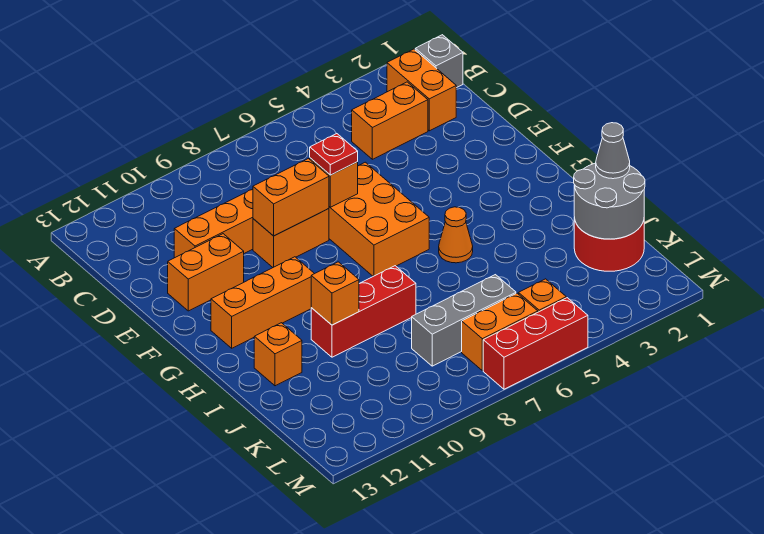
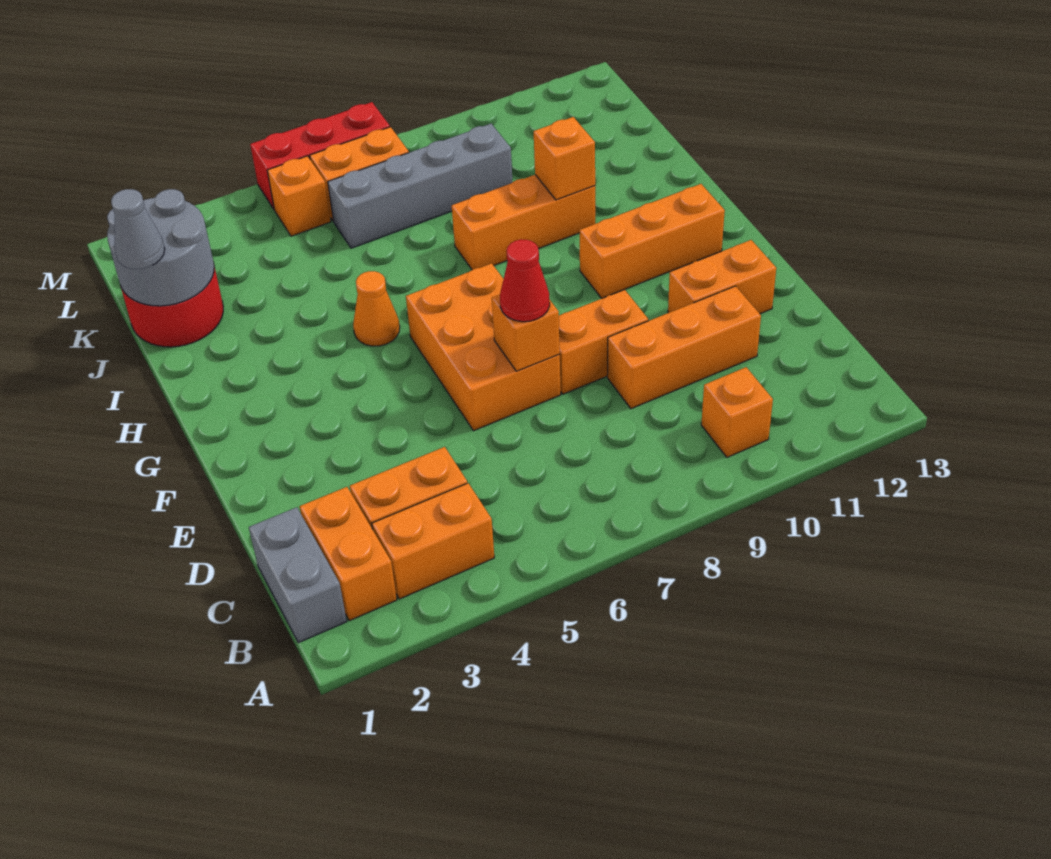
grey 1x1 brick [415,35,463,88] -> grey 1x2 brick [249,507,347,643]
red 1x1 plate [310,134,358,175] -> red 1x1 cone [500,239,550,322]
orange 1x2 brick [253,159,329,236] -> orange 1x2 brick moved to [372,483,494,599]
red 1x3 brick [311,266,416,357] -> orange 1x3 brick [452,175,595,270]
orange 1x1 brick [254,323,302,386] -> orange 1x1 brick moved to [701,367,773,457]
grey 1x3 brick [412,275,516,366] -> grey 1x4 brick [328,124,512,248]

